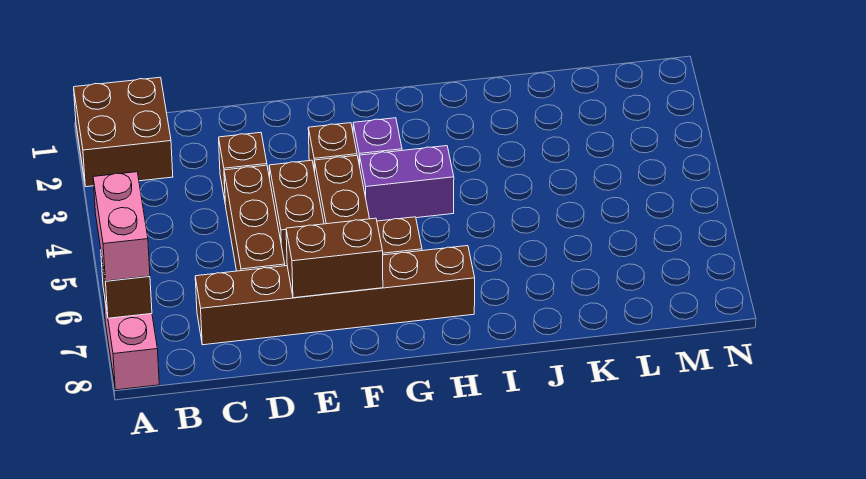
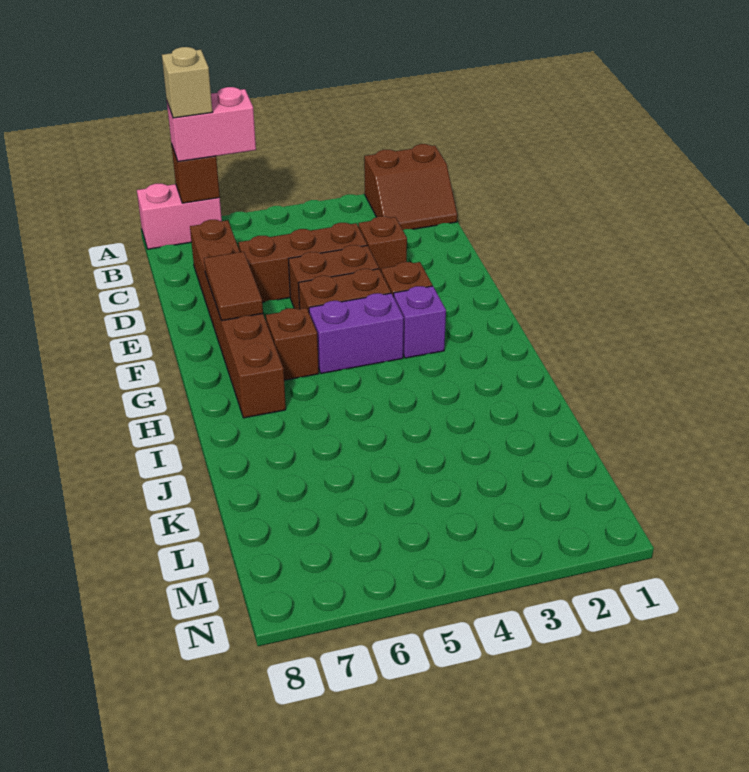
brown 2x2 brick [74,77,173,187] -> brown 2x2 slope [364,144,457,230]
none -> tan 1x1 brick [162,47,212,118]
brown 1x2 brick [286,218,383,298] -> brown 1x2 tile [204,252,263,321]
purple 1x2 brick [360,146,454,221] -> purple 1x2 brick turned to [309,293,404,373]

